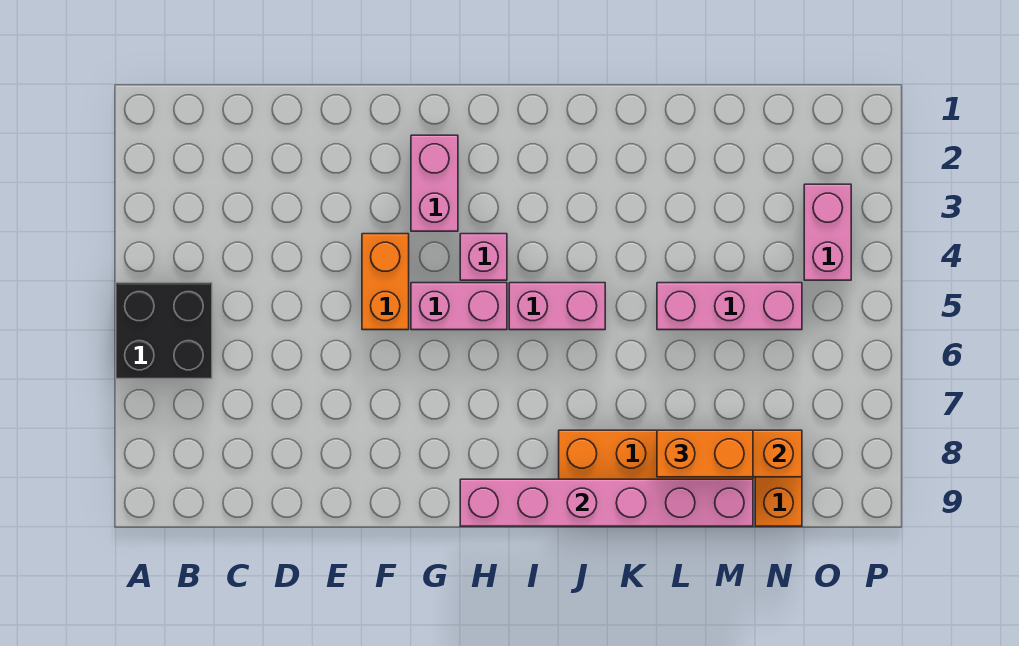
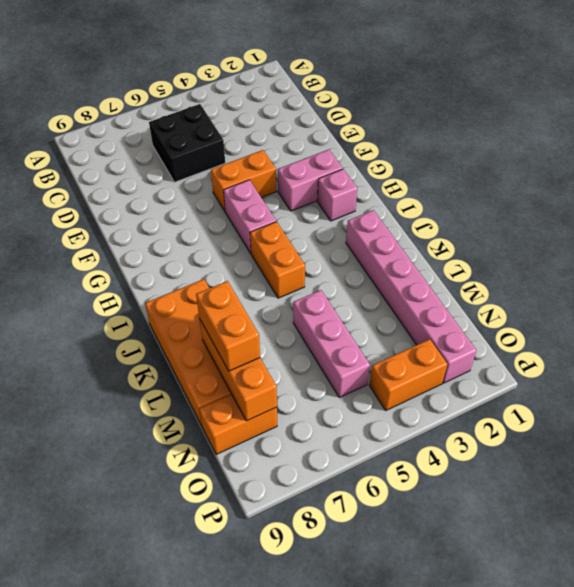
black 2x2 brick [116,283,212,379] -> black 2x2 brick moved to [149,104,225,182]
pink 1x1 brick [460,234,507,280] -> pink 1x1 brick moved to [317,169,357,221]
pink 1x6 brick [460,479,753,526] -> pink 1x6 brick moved to [346,210,476,383]
pink 1x2 brick [509,283,605,330] -> orange 1x2 brick [250,222,305,298]
pink 1x2 brick [804,184,851,280] -> orange 1x2 brick [369,339,447,410]

